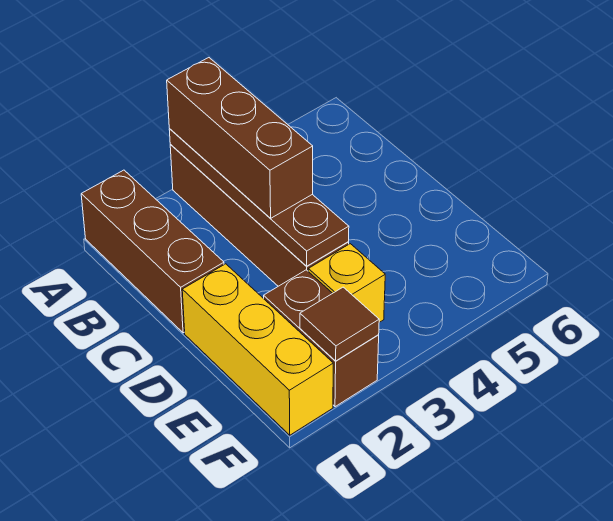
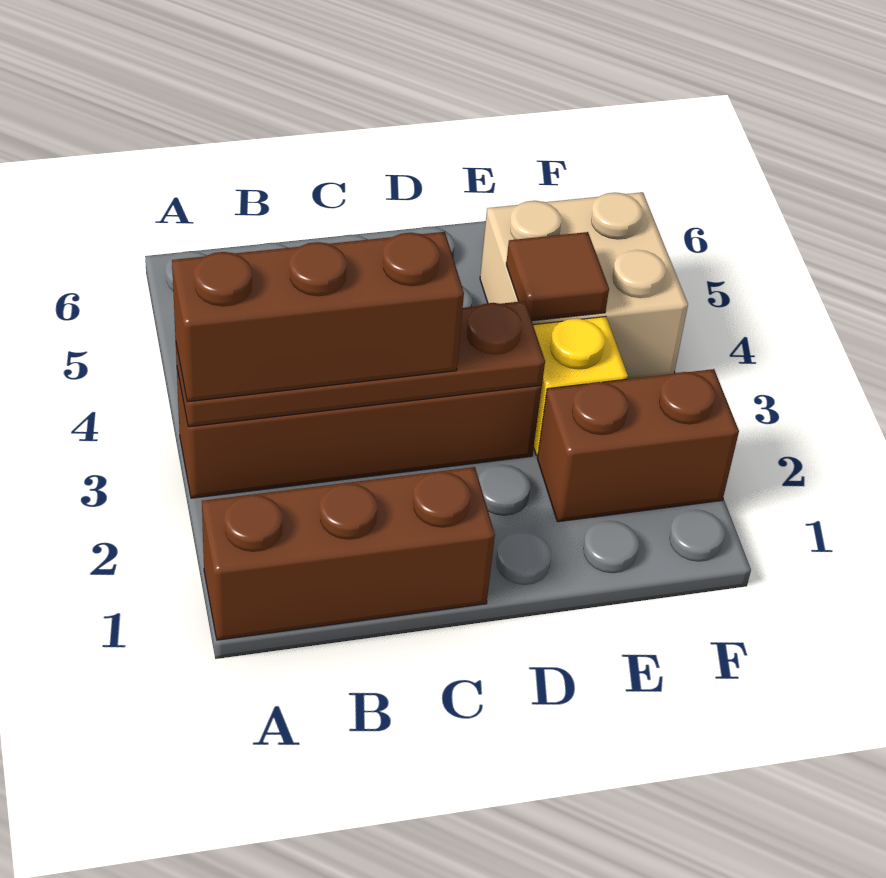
yellow 1x3 brick [182,264,333,435] -> none
none -> tan 2x2 brick [480,192,688,379]
brown 1x1 tile [300,287,379,361] -> brown 1x1 tile moved to [506,232,609,321]

